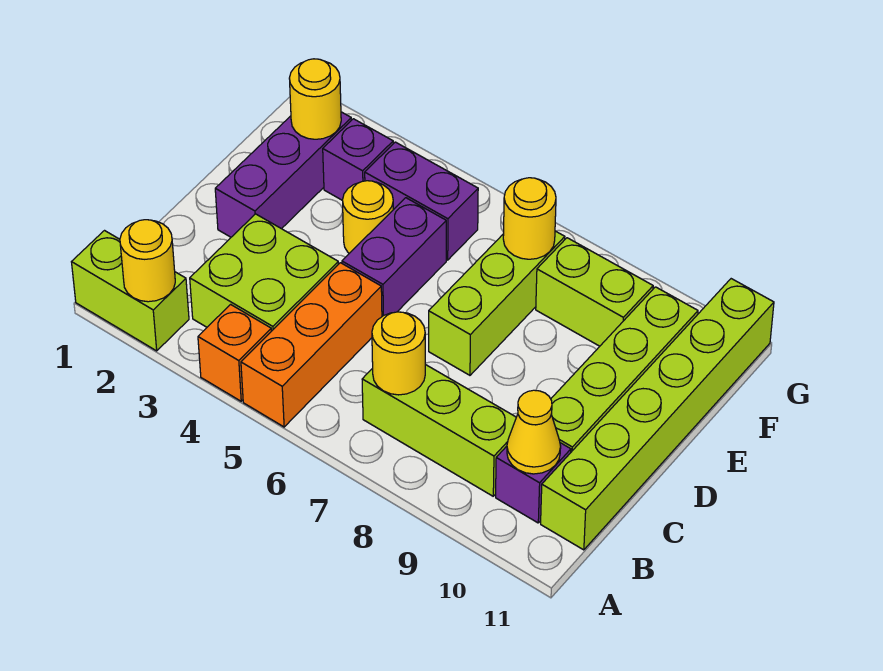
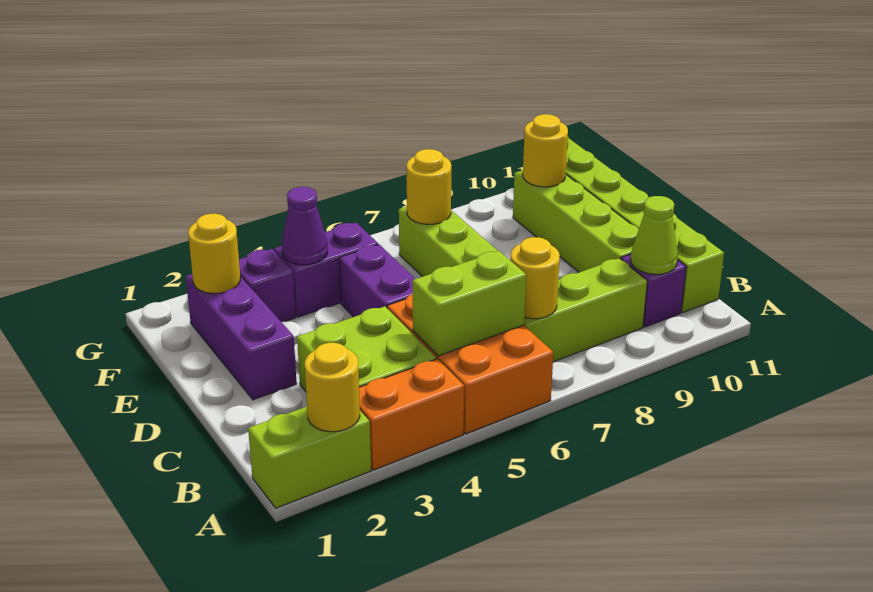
orange 1x1 brick [198,304,271,401] -> orange 1x2 brick [359,359,464,470]
orange 1x3 brick [241,263,382,427] -> orange 2x3 brick [387,294,553,434]
yellow 1x1 cone [507,390,561,474] -> lime 1x1 cone [631,196,678,274]
yellow 1x1 round brick [342,181,393,253] -> yellow 1x1 round brick moved to [523,114,568,187]
none -> purple 1x1 cone [282,187,328,265]
lime 1x2 brick [536,238,653,346] -> lime 1x2 brick moved to [413,251,526,356]

